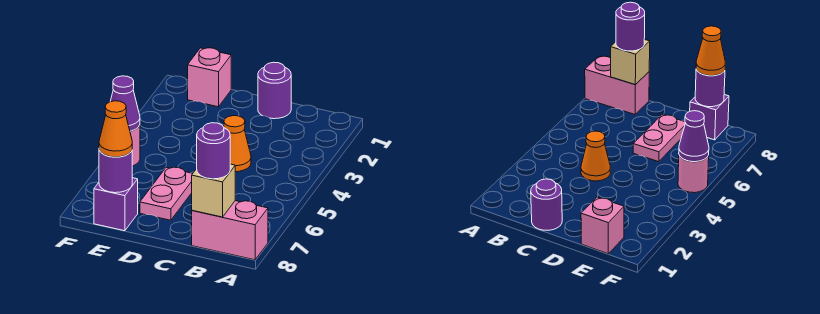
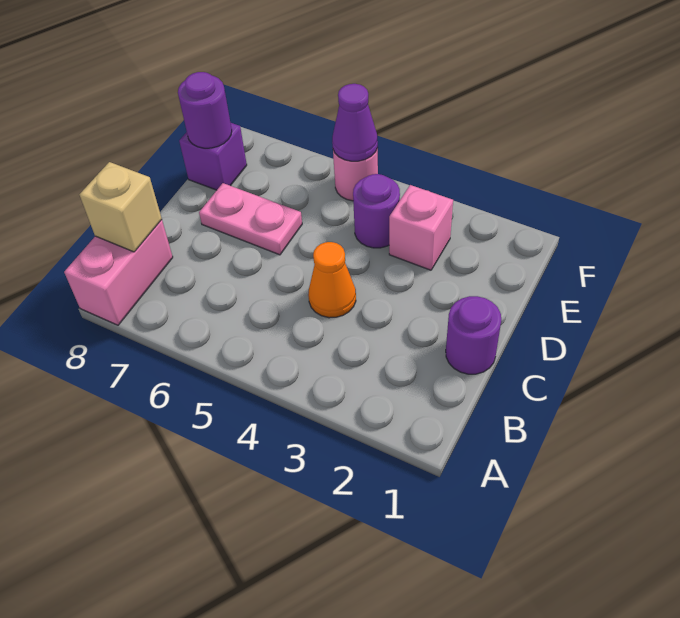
purple 1x1 round brick [197,123,230,179] -> purple 1x1 round brick moved to [353,174,400,248]
pink 1x1 brick [188,48,231,107] -> pink 1x1 brick moved to [389,185,453,270]
orange 1x1 cone [99,101,132,157] -> none

